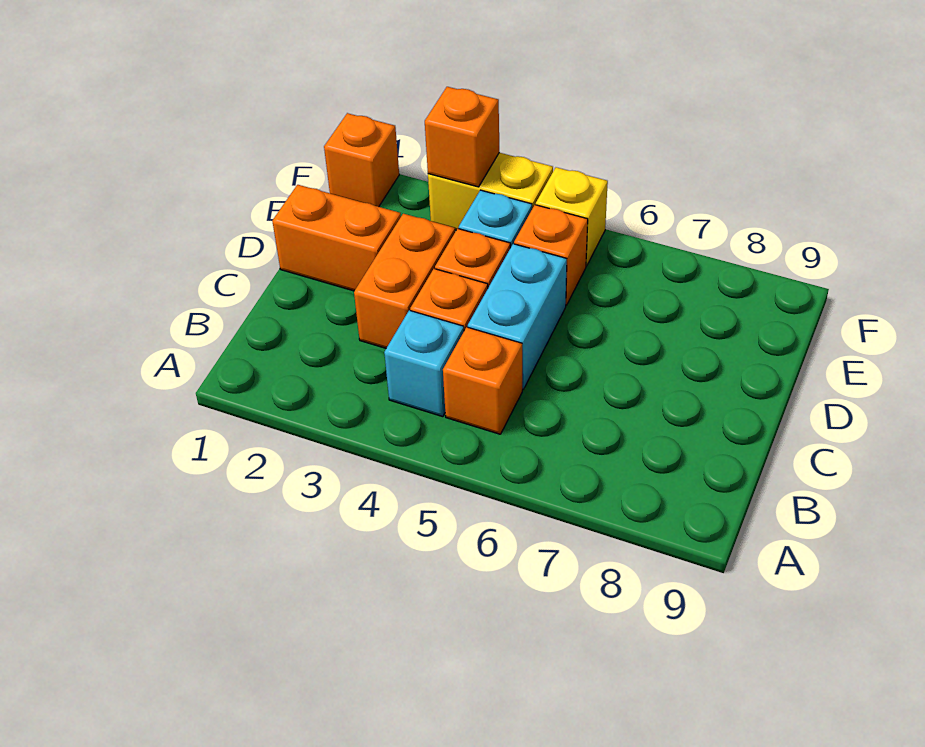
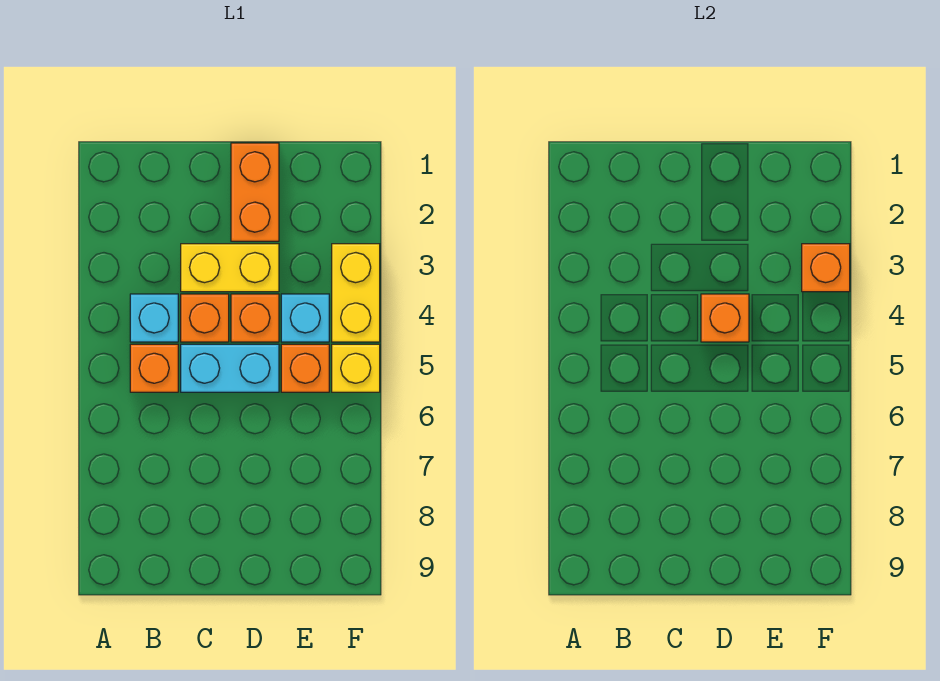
orange 1x2 brick [354,214,455,348] -> yellow 1x2 brick [181,244,279,292]
orange 1x1 brick [324,113,399,207] -> orange 1x1 brick moved to [701,294,749,342]

